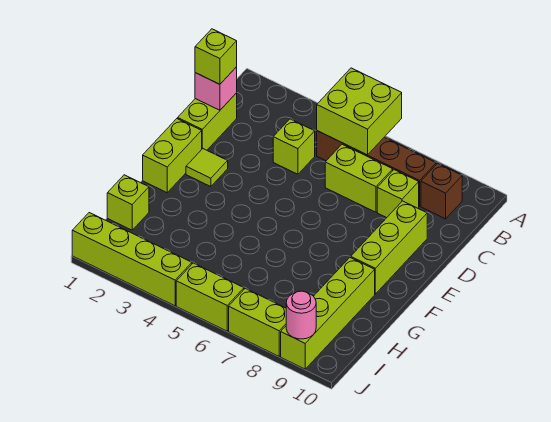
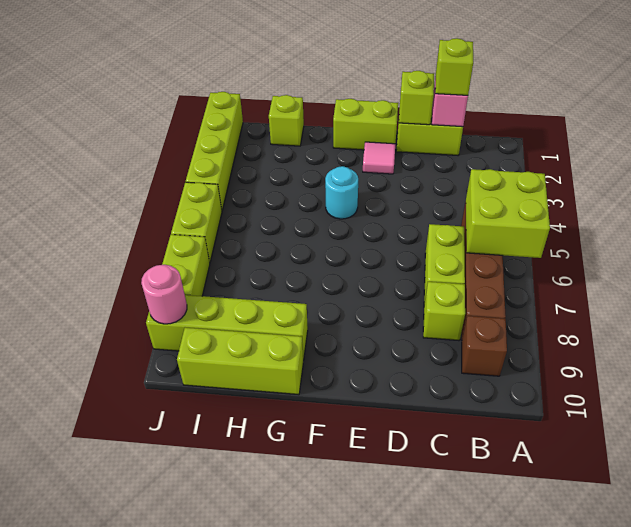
lime 1x1 brick [273,119,315,174] -> lime 1x1 brick moved to [399,71,434,125]
lime 1x3 brick [351,201,427,294] -> lime 1x3 brick moved to [177,328,303,395]
lime 1x1 tile [186,149,228,187] -> pink 1x1 tile [363,142,395,174]
none -> cyan 1x1 round brick [325,166,358,219]

